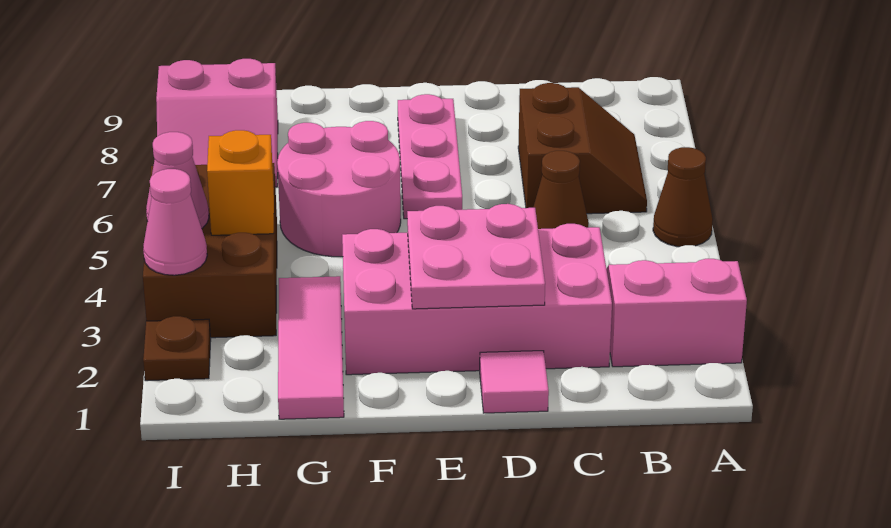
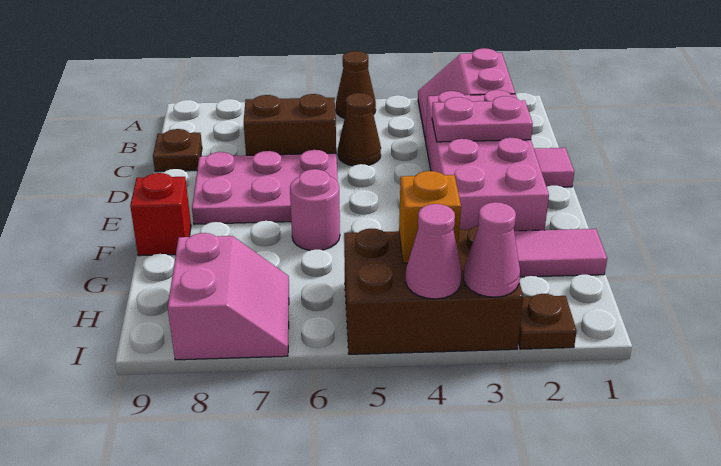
none -> brown 1x1 plate [153,129,202,172]
pink 2x2 plate [407,204,545,309] -> pink 1x2 plate [432,96,533,142]
pink 1x3 plate [398,94,462,219] -> pink 2x3 plate [192,150,338,224]
pink 2x2 round brick [277,121,401,257] -> pink 1x1 round brick [290,169,340,250]
none -> red 1x1 brick [130,173,191,256]

